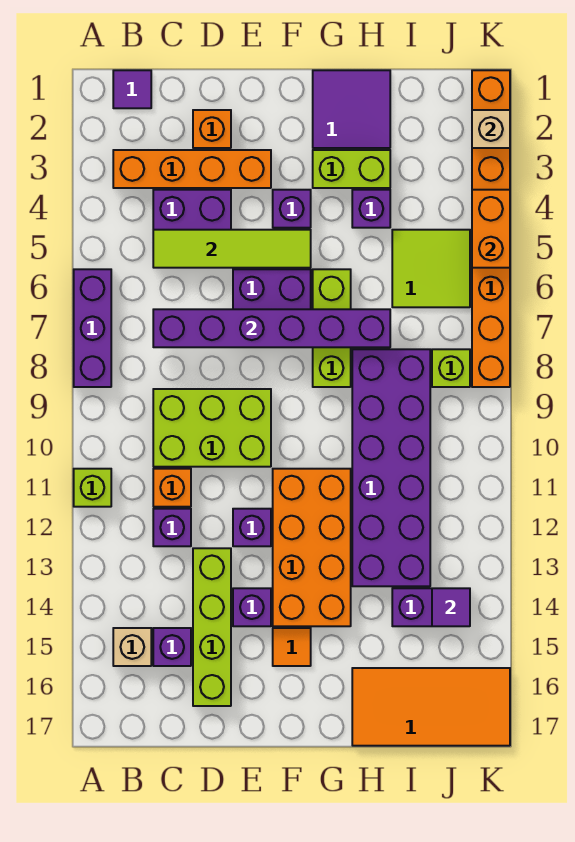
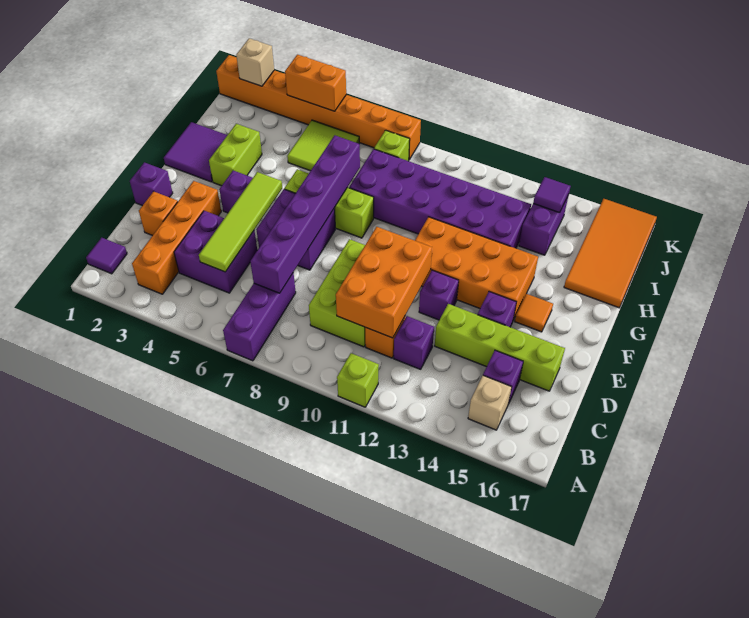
purple 1x3 brick [74,269,111,387] -> purple 1x3 brick turned to [223,272,296,361]
none -> orange 2x3 brick [336,227,432,338]
purple 1x1 brick [352,190,390,228] -> purple 1x1 brick moved to [130,162,173,206]

